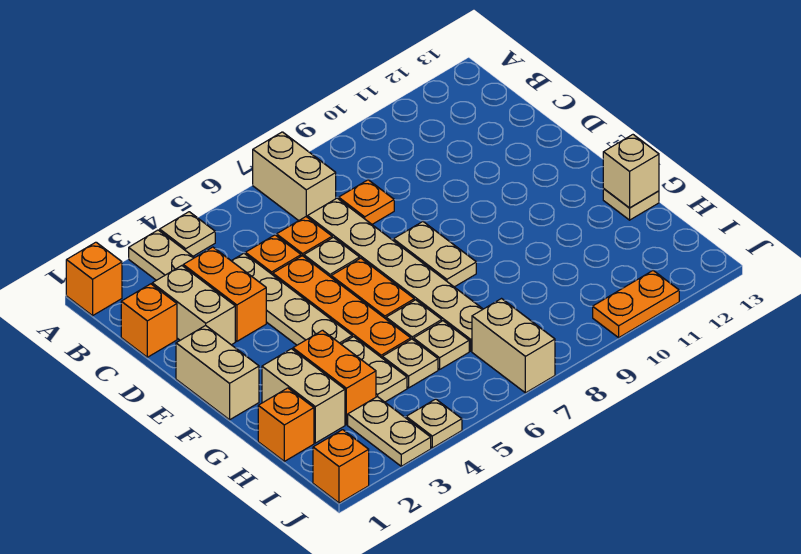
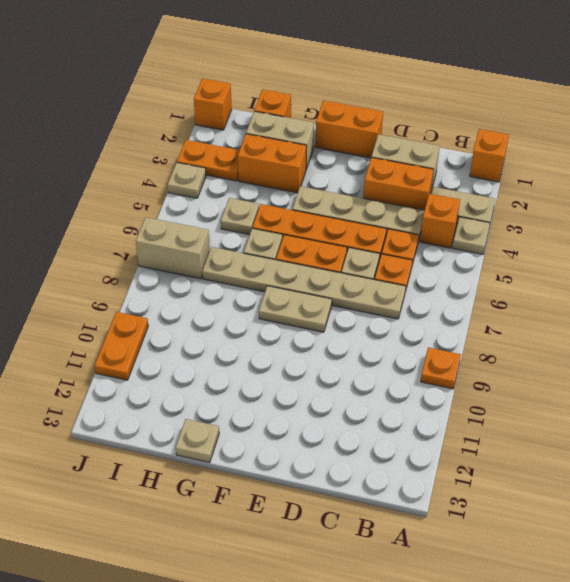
tan 1x2 brick [253,132,336,221] -> none
orange 1x1 brick [121,284,177,357] -> orange 1x1 brick moved to [420,194,460,248]
orange 1x1 plate [339,180,394,224] -> orange 1x1 plate moved to [421,348,461,389]
tan 1x2 brick [176,325,259,420] -> orange 1x2 brick [315,101,383,158]
tan 1x2 plate [341,337,407,402] -> none
tan 1x1 brick [603,135,659,208] -> none
tan 1x1 plate [414,321,469,369] -> none
tan 1x2 plate [348,397,431,466] -> orange 1x2 plate [177,140,240,181]

